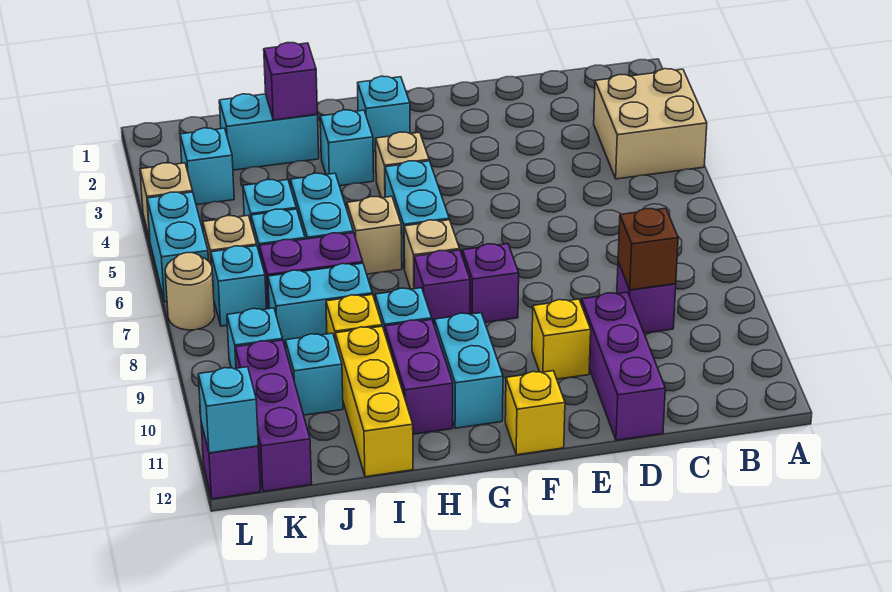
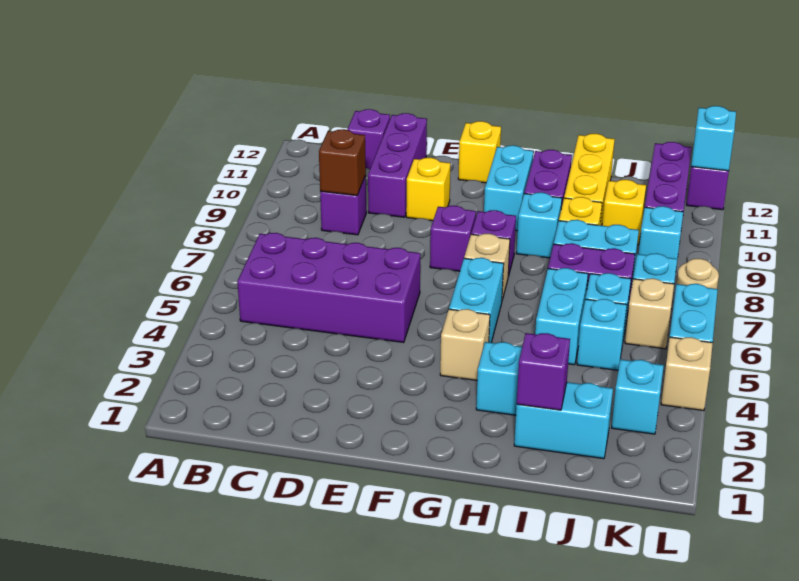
tan 2x2 brick [594,69,707,179] -> none
none -> purple 2x4 brick [237,233,420,343]
none -> purple 1x1 brick [347,109,390,169]
cyan 1x1 brick [358,76,410,152] -> none
tan 1x1 brick [347,196,402,274] -> none
cyan 1x1 brick [285,333,343,415] -> yellow 1x1 brick [602,180,646,245]

